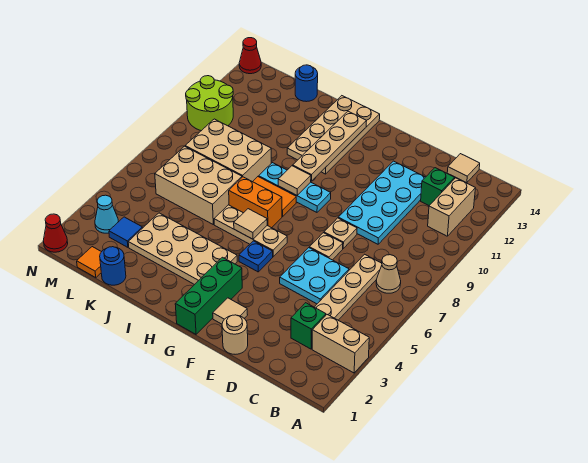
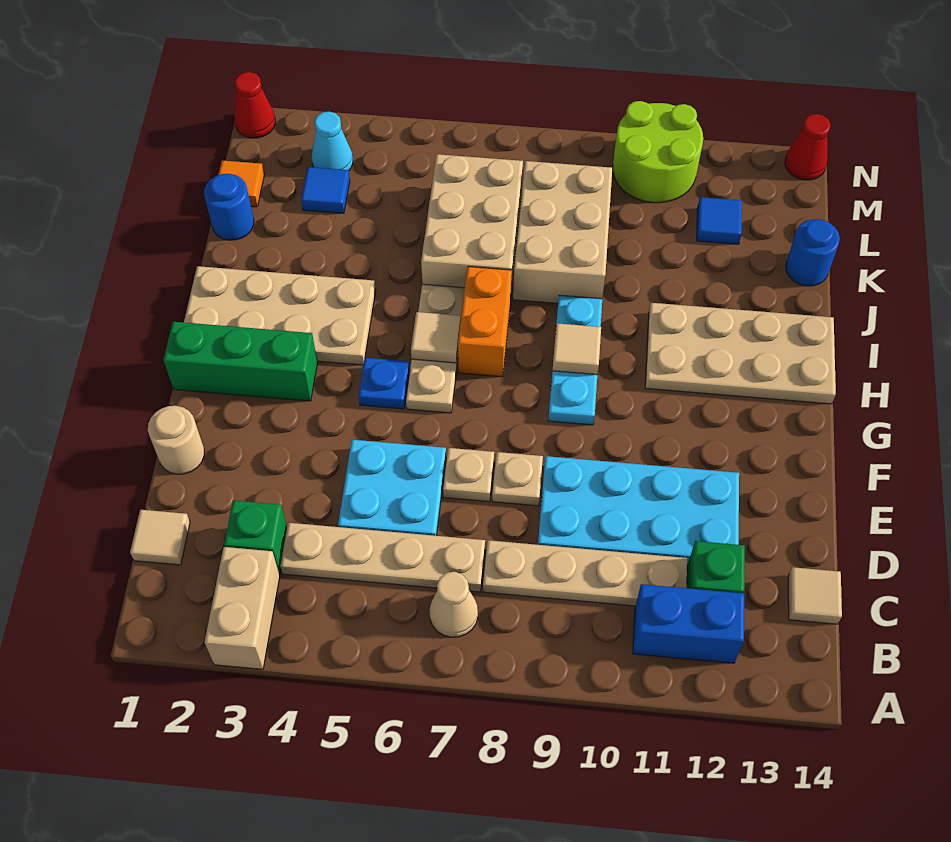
tan 1x2 brick [428,178,475,236] -> blue 1x2 brick [633,584,744,663]
tan 1x1 tile [213,298,247,324] -> tan 1x1 tile moved to [130,510,190,565]
tan 2x4 plate [128,213,237,285] -> tan 2x4 plate turned to [184,266,376,365]
orange 1x2 tile [253,177,296,217] -> none
tan 1x4 plate [293,111,367,181] -> tan 1x4 plate moved to [483,540,687,606]
none -> blue 1x1 tile [697,197,742,244]

